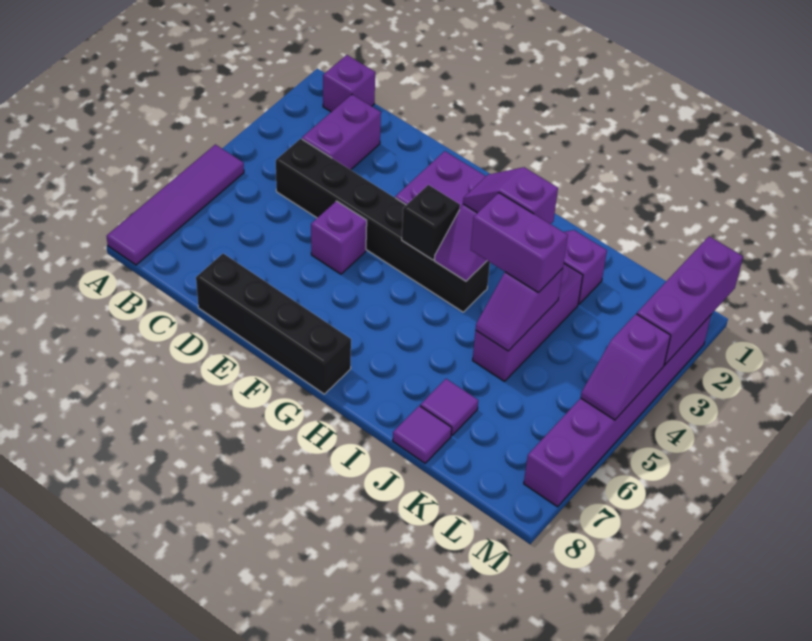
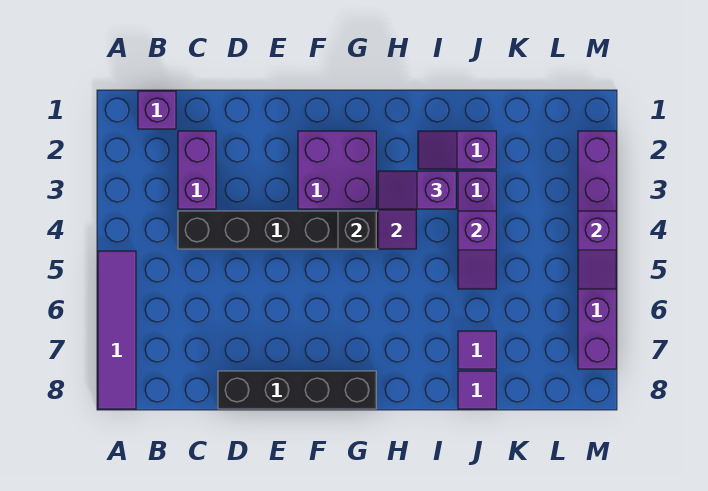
purple 1x1 brick [311,201,367,274] -> none
purple 1x2 brick [471,193,568,293] -> none
purple 1x3 brick [637,236,743,365] -> none

